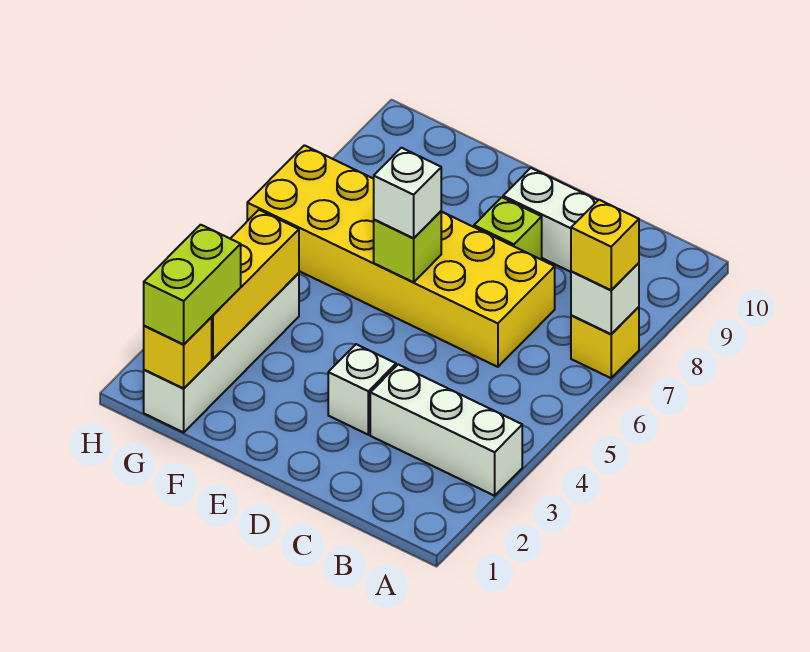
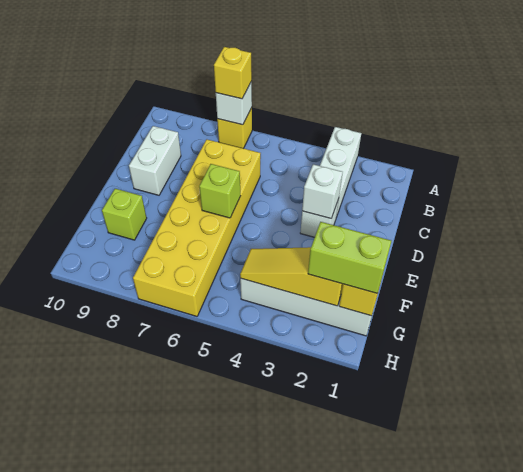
lime 1x1 brick [474,197,542,260] -> lime 1x1 brick moved to [102,189,147,240]
white 1x1 brick [374,148,441,238] -> white 1x1 brick moved to [302,164,343,218]
yellow 1x3 brick [212,210,299,359] -> yellow 1x3 slope [240,247,343,306]

